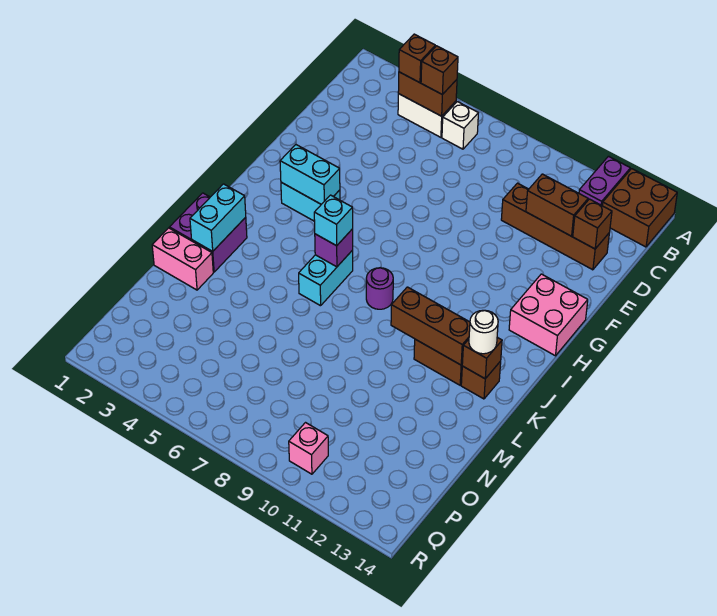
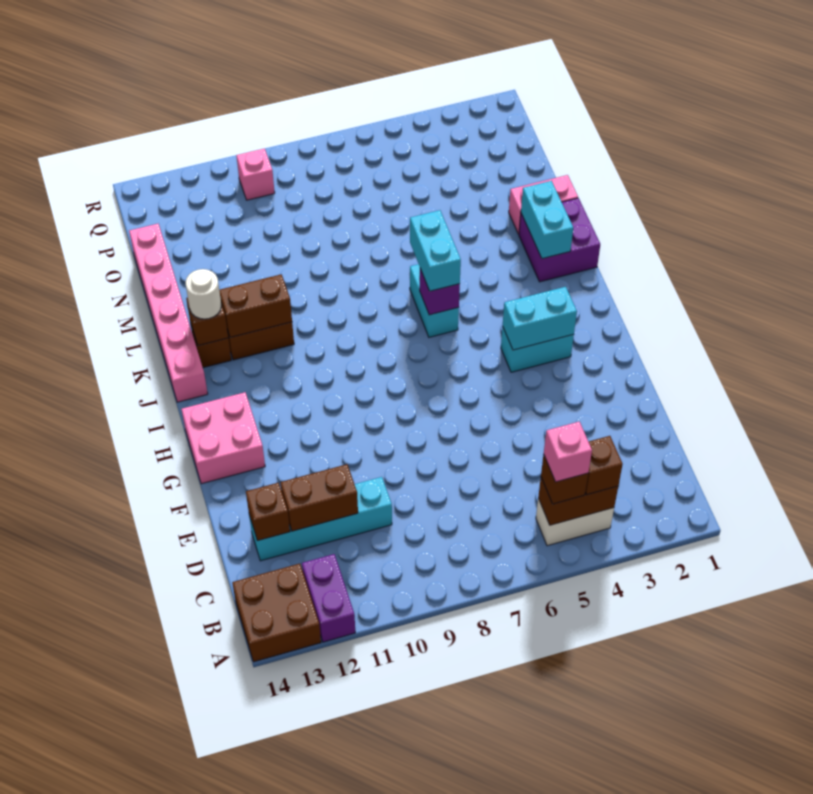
none -> pink 1x1 brick [544,422,592,482]
white 1x1 brick [442,102,478,149] -> none
brown 1x4 brick [501,183,610,270] -> cyan 1x4 brick [249,477,392,561]
cyan 1x1 brick [314,195,353,246] -> cyan 1x2 brick [410,210,461,291]
purple 1x1 round brick [366,268,393,309] -> none
none -> pink 1x6 brick [129,224,208,402]
brown 1x3 brick [391,287,470,365] -> brown 1x2 brick [219,274,292,337]

